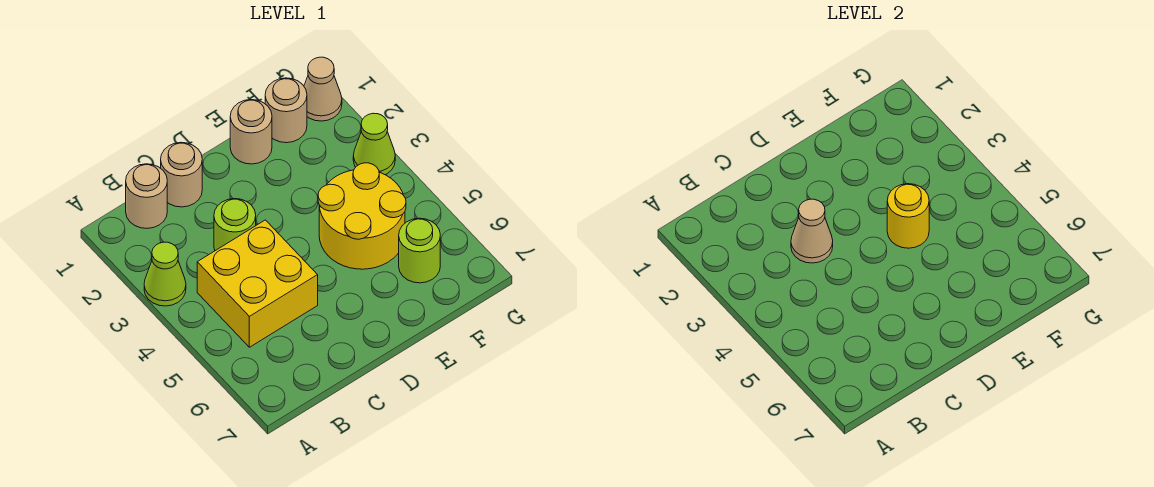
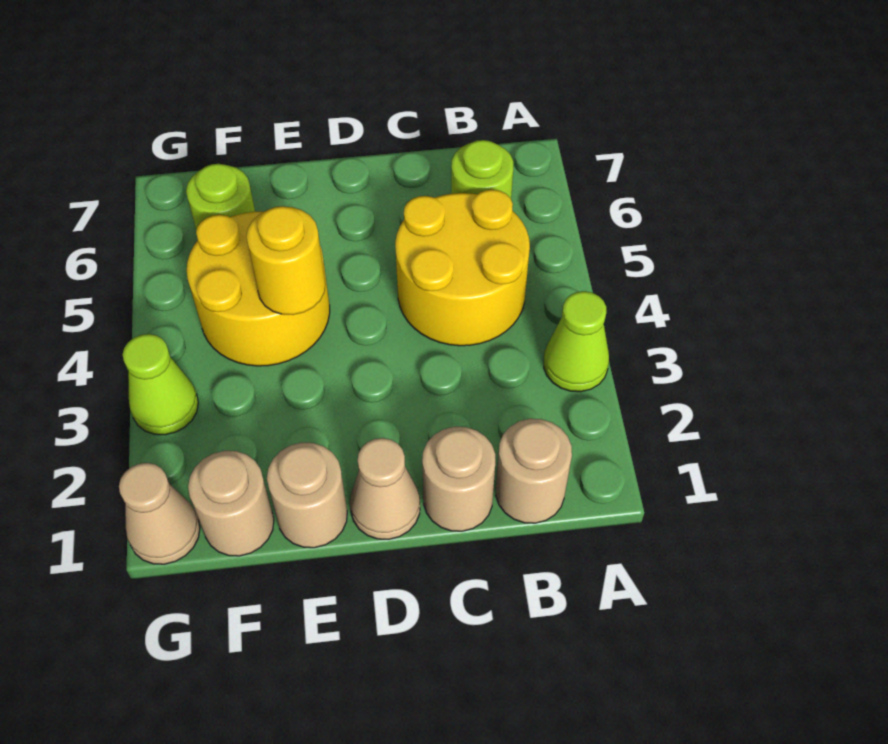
yellow 2x2 brick [197,220,318,347] -> yellow 2x2 round brick [395,190,530,346]
lime 1x1 round brick [214,199,256,251] -> lime 1x1 round brick moved to [451,140,513,198]
tan 1x1 cone [791,199,833,263] -> tan 1x1 cone moved to [350,438,420,539]

